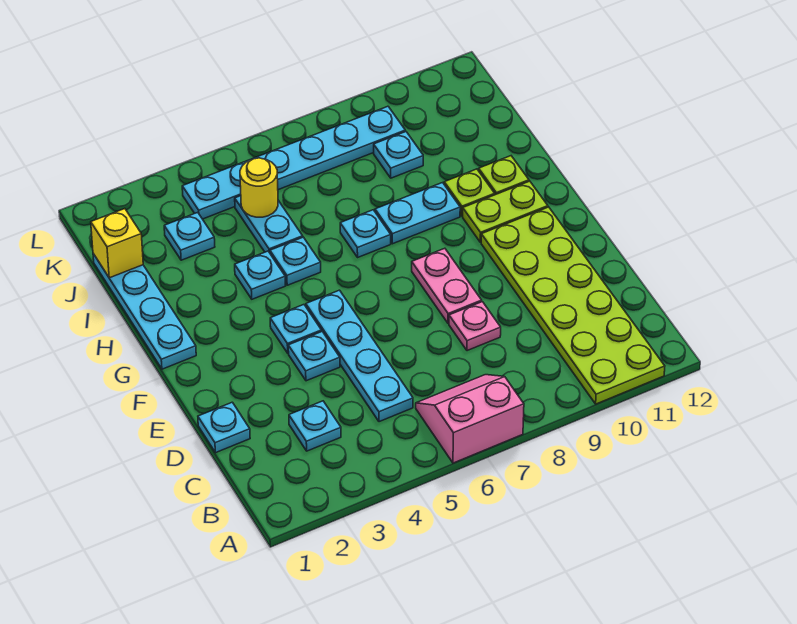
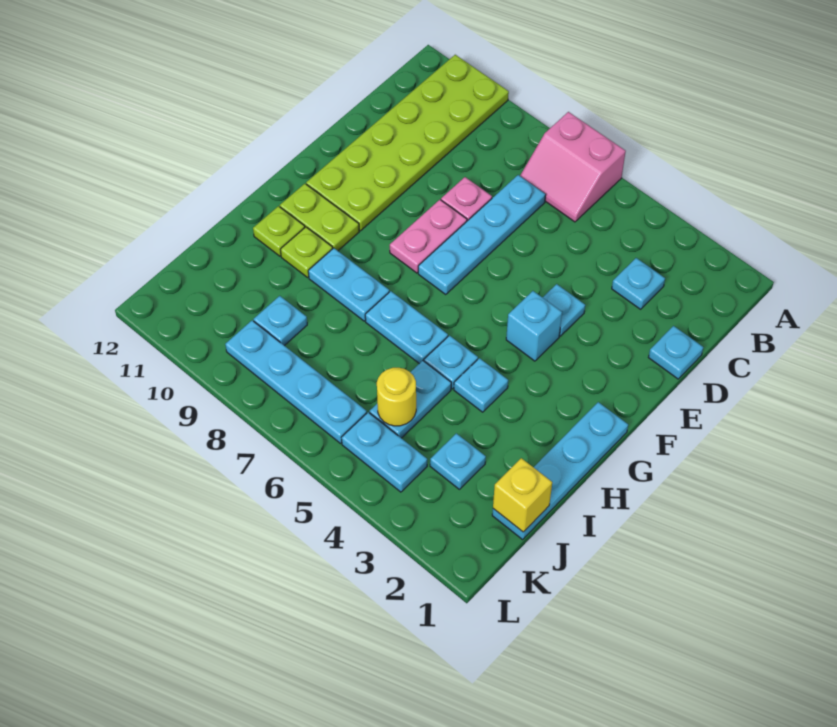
cyan 1x4 plate [306,290,413,422] -> cyan 1x4 plate moved to [418,175,546,294]
cyan 1x1 plate [270,305,322,353] -> cyan 1x1 brick [506,291,562,361]
cyan 1x1 plate [340,210,391,257] -> cyan 1x2 plate [365,291,448,364]

